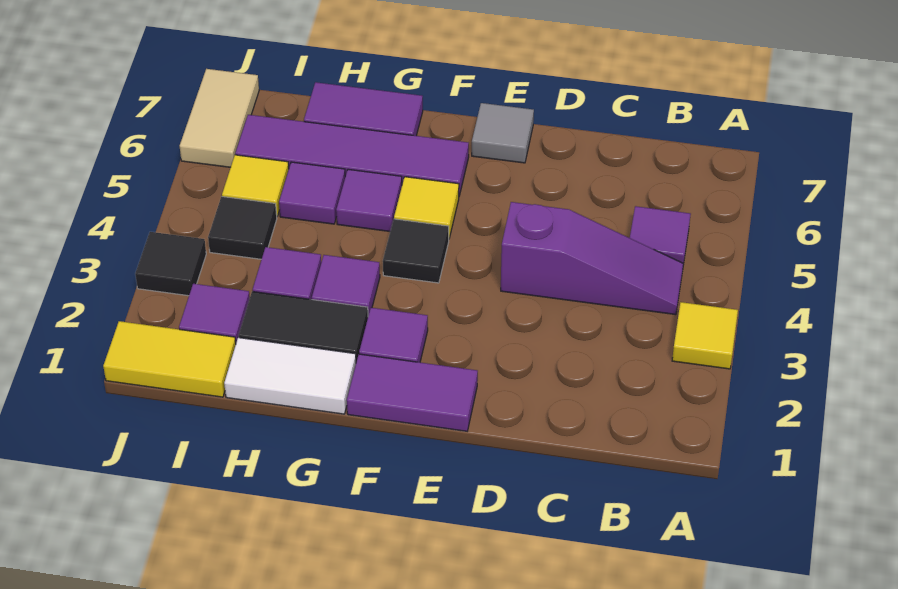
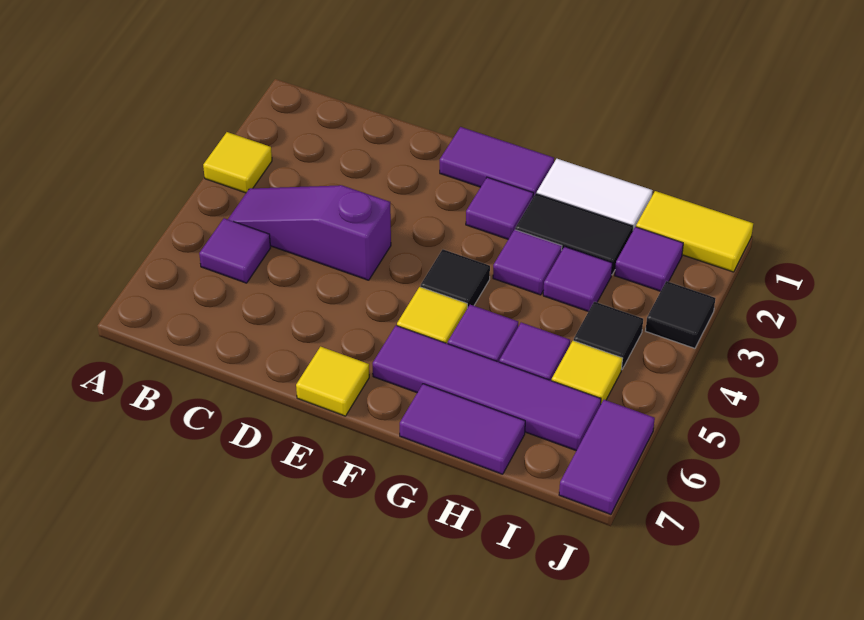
grey 1x1 tile [472,103,534,163] -> yellow 1x1 tile [296,347,369,416]
tan 1x2 tile [180,69,259,167] -> purple 1x2 tile [559,400,655,514]

